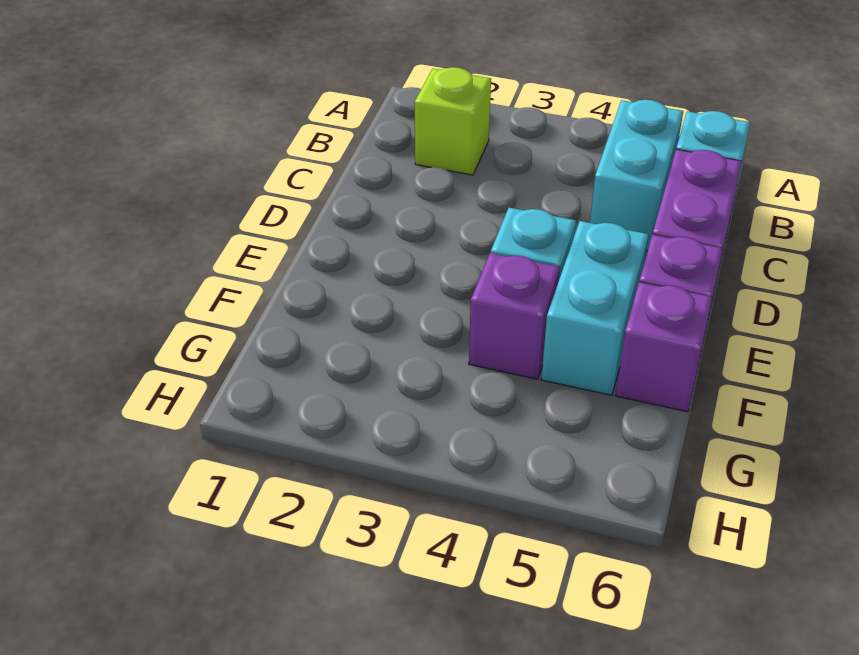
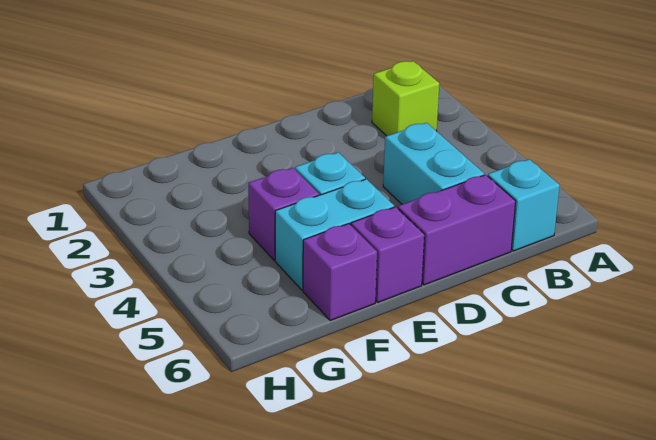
cyan 1x2 brick [590,100,683,251] -> cyan 1x2 brick turned to [383,123,484,204]

